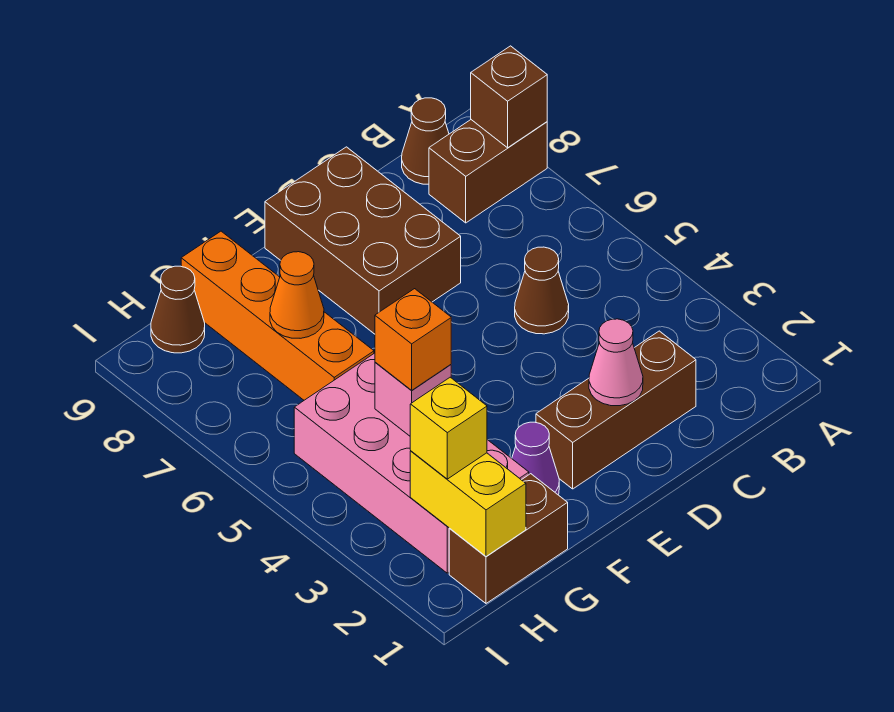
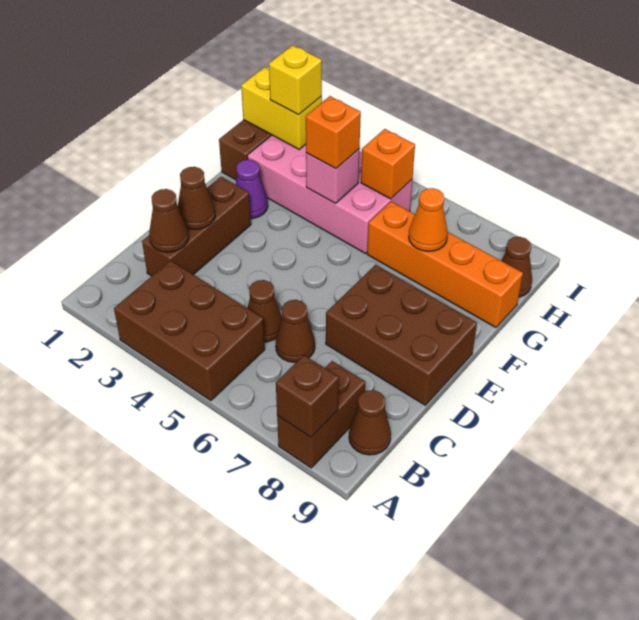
none -> brown 2x3 brick [114,261,265,401]
none -> brown 1x1 cone [149,189,188,252]
none -> brown 1x1 cone [275,300,315,362]
pink 1x1 cone [589,319,643,406] -> brown 1x1 cone [178,167,215,229]
none -> orange 1x1 brick [361,129,415,199]

